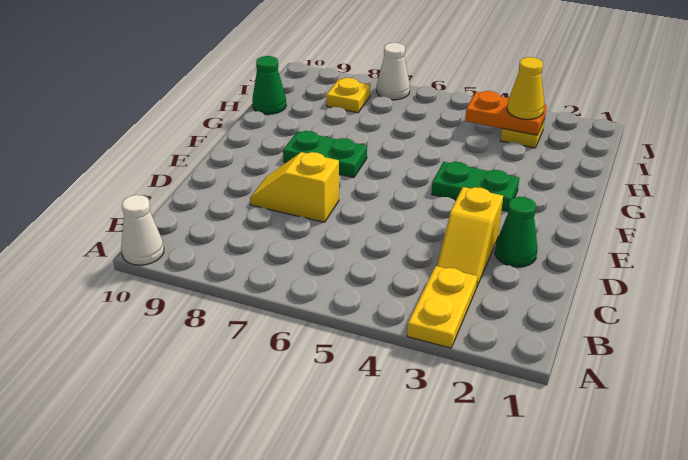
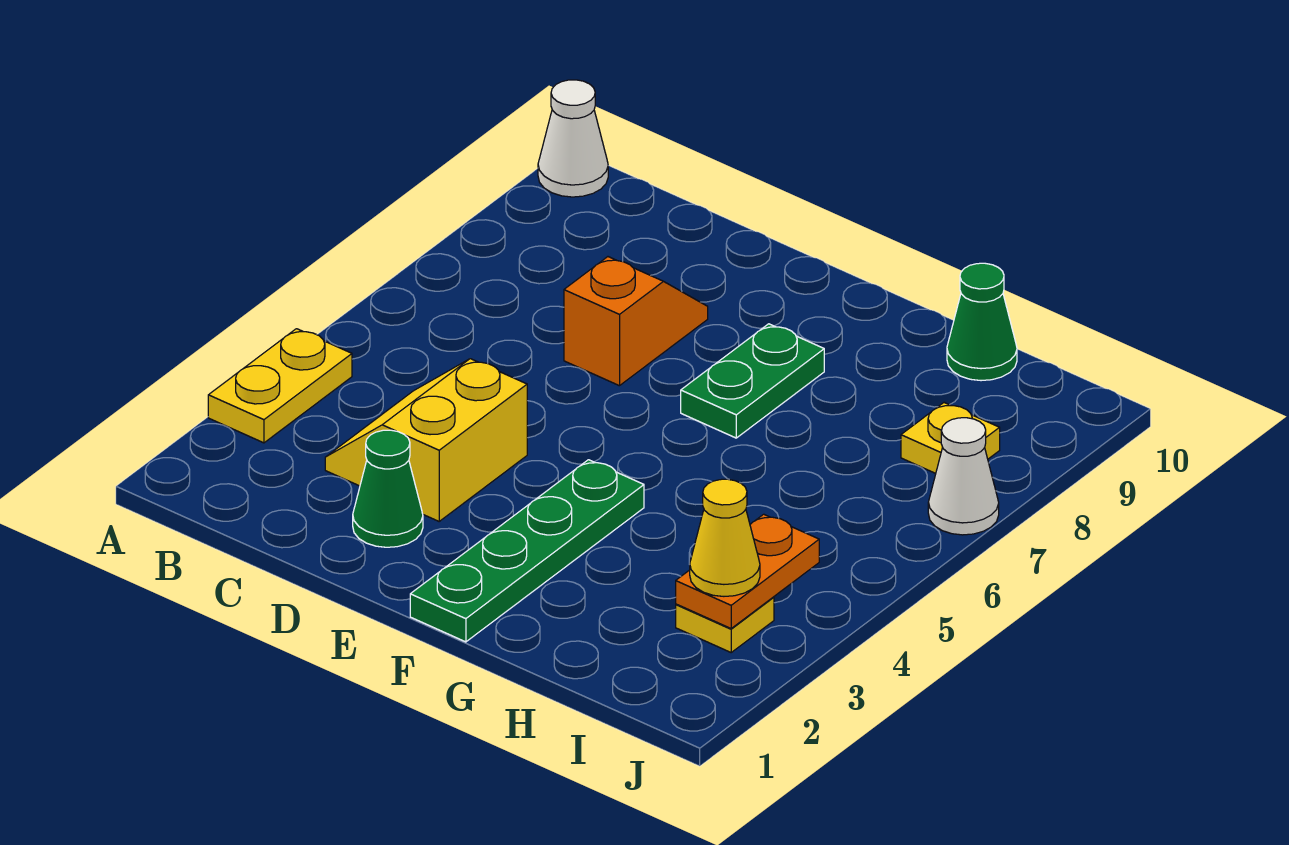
yellow 1x2 plate [407,266,478,348] -> yellow 1x2 plate turned to [208,329,352,443]
yellow 1x2 slope [437,187,503,288] -> yellow 2x2 slope [325,359,527,521]
yellow 1x2 slope [250,152,339,222] -> orange 1x2 slope [564,257,708,386]
green 1x2 plate [432,162,519,211] -> green 1x4 plate [410,460,644,642]

